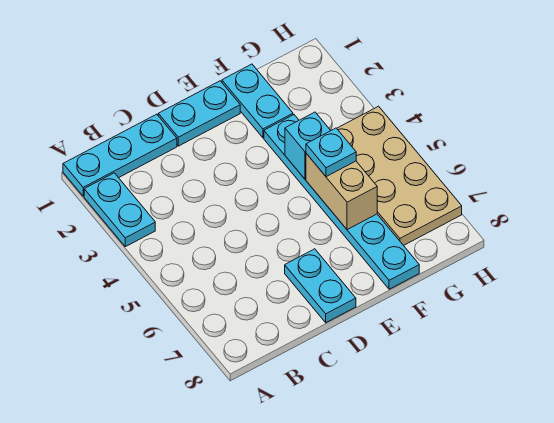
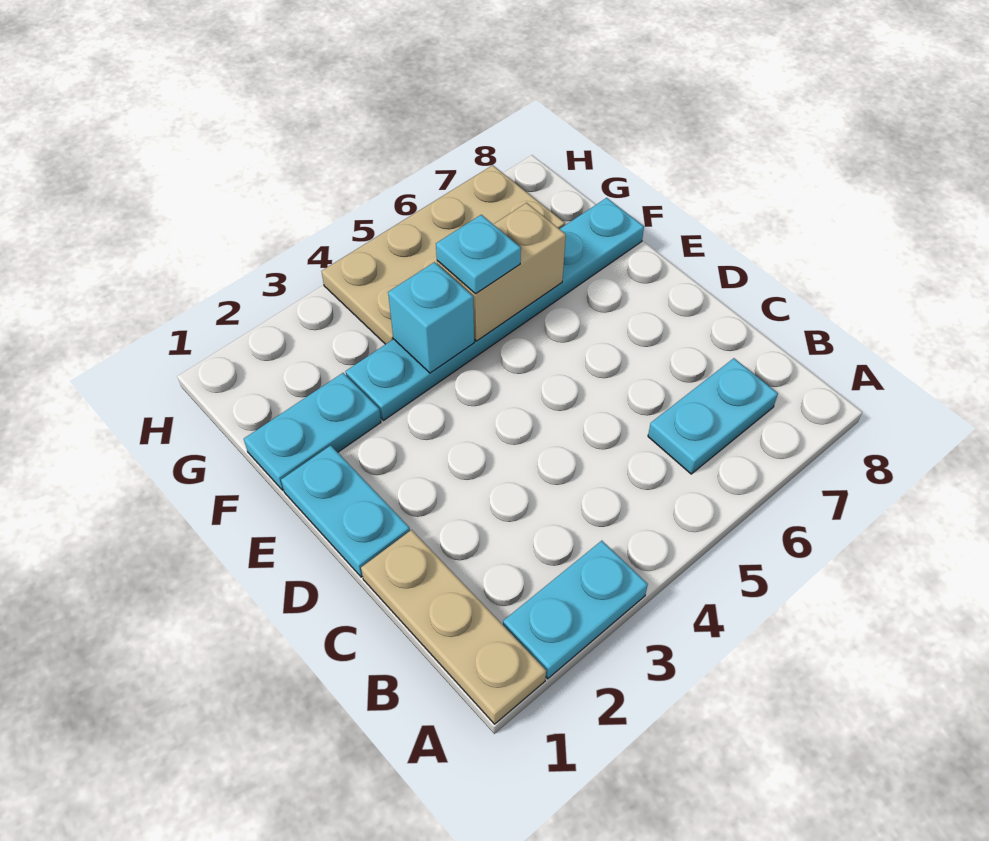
cyan 1x3 plate [63,114,177,196] -> tan 1x3 plate [361,530,546,724]
cyan 1x2 plate [285,249,356,323] -> cyan 1x2 plate moved to [648,358,778,474]

